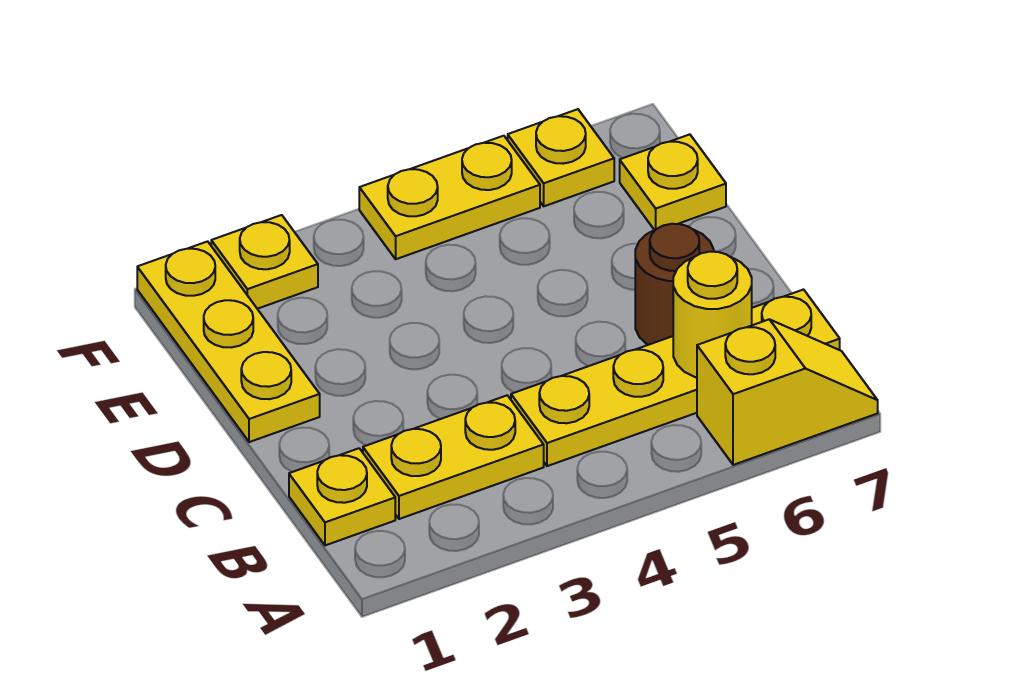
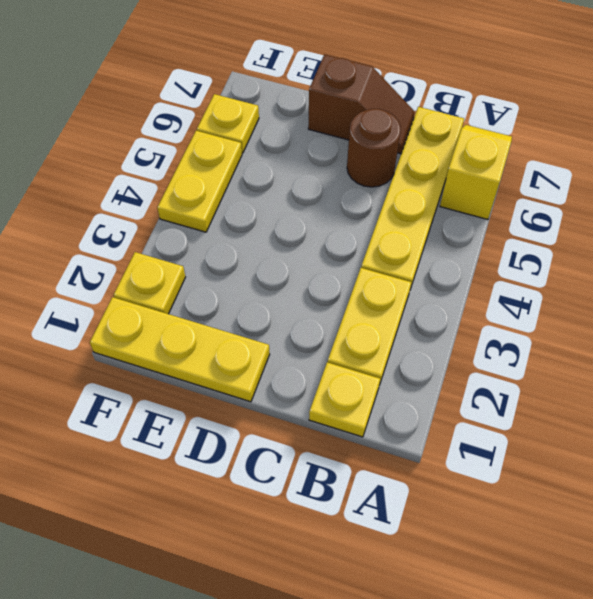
yellow 1x1 round brick [673,252,752,377] -> none
none -> brown 1x2 slope [308,54,415,154]
yellow 1x1 plate [620,134,726,230] -> none

